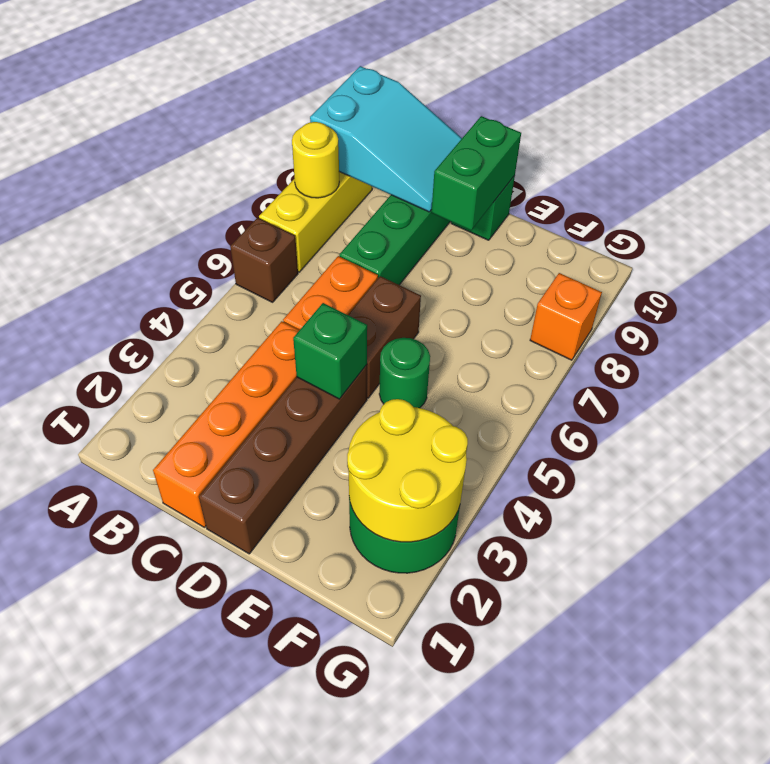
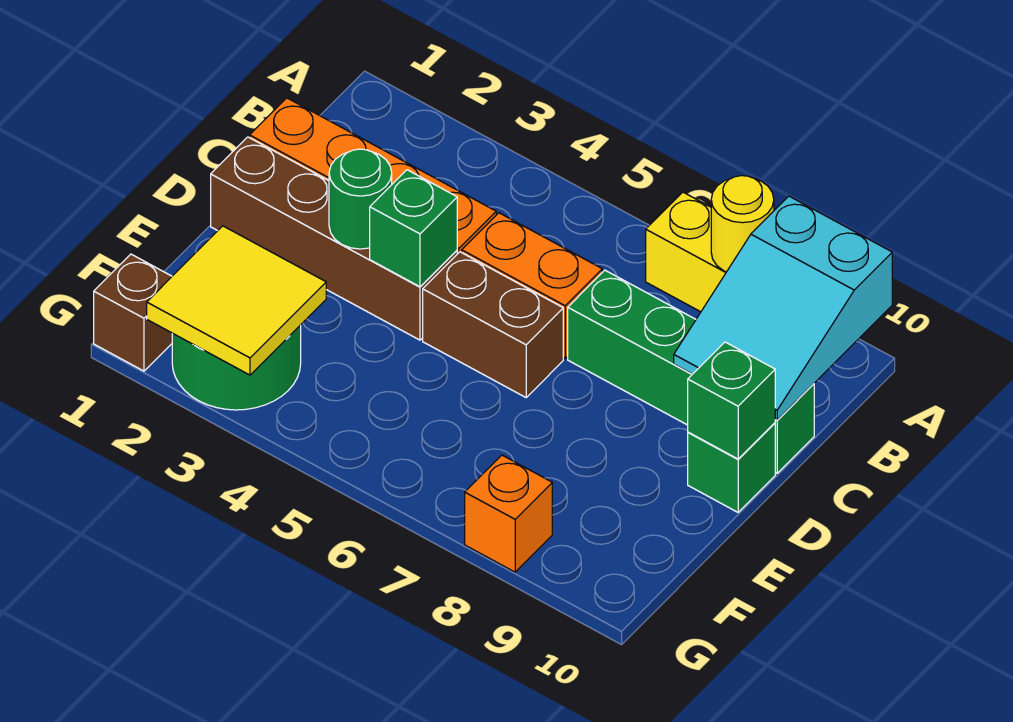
brown 1x1 brick [230,218,298,302] -> brown 1x1 brick moved to [94,254,172,371]
green 1x2 brick [431,116,521,231] -> green 1x1 brick [688,342,775,459]
green 1x1 round brick [379,338,430,408] -> green 1x1 round brick moved to [329,149,392,249]
yellow 2x2 round brick [347,399,468,542] -> yellow 2x2 tile [147,226,326,375]

